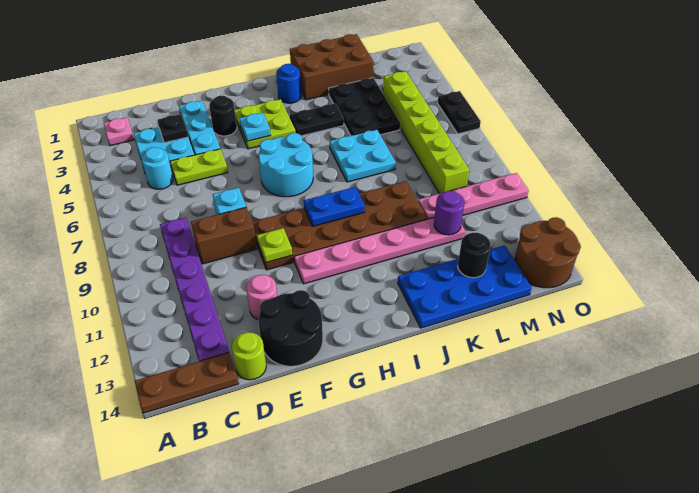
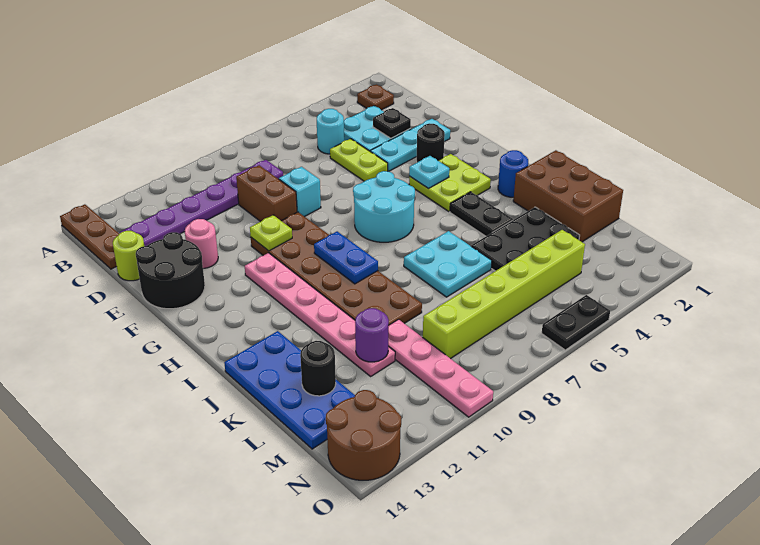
pink 1x1 plate [104,118,134,146] -> brown 1x1 plate [357,85,394,110]

